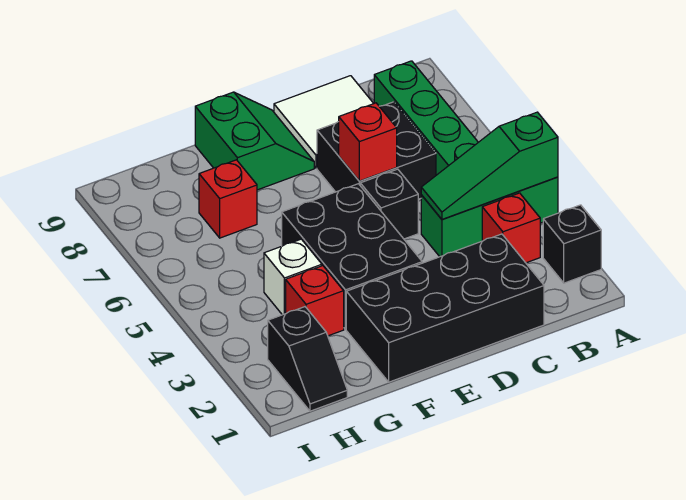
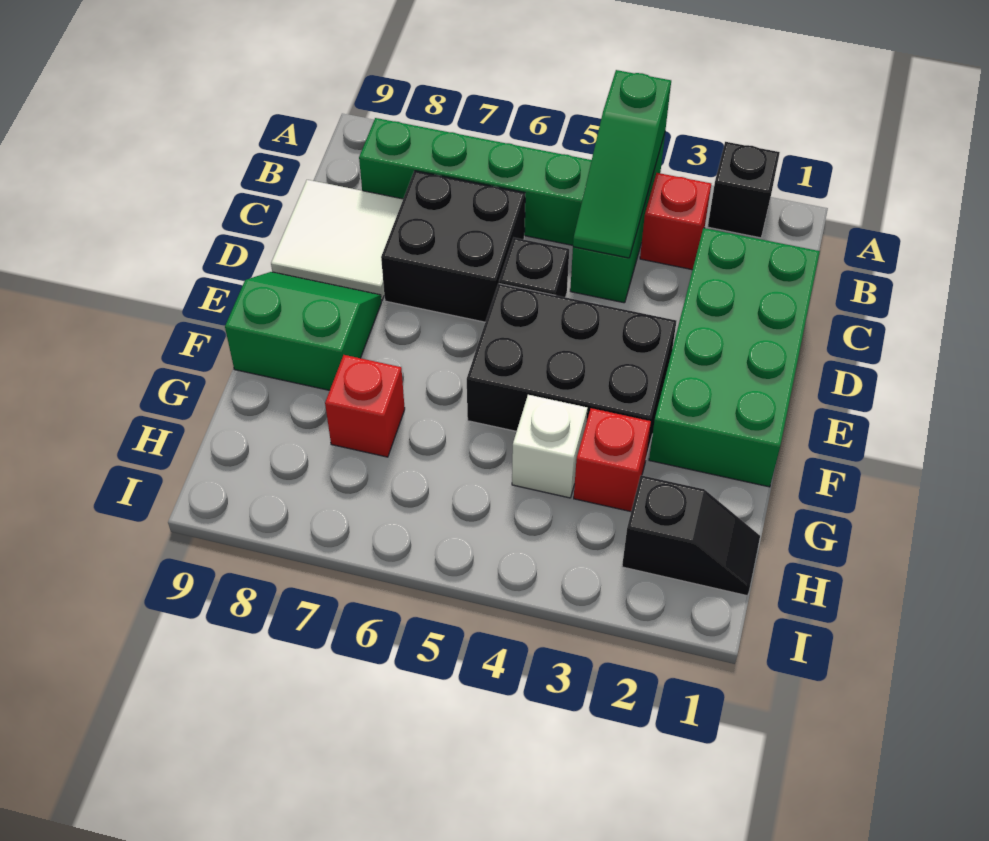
black 2x4 brick [346,234,544,382] -> green 2x4 brick [649,228,820,487]
red 1x1 brick [339,103,397,181] -> none

